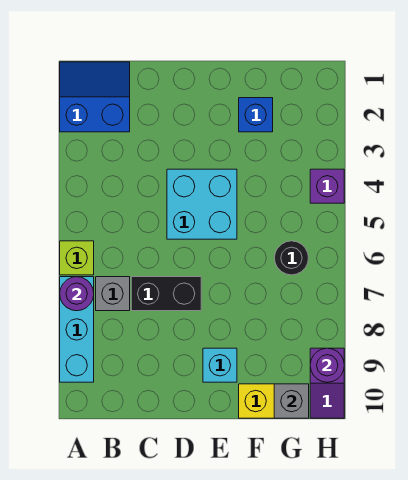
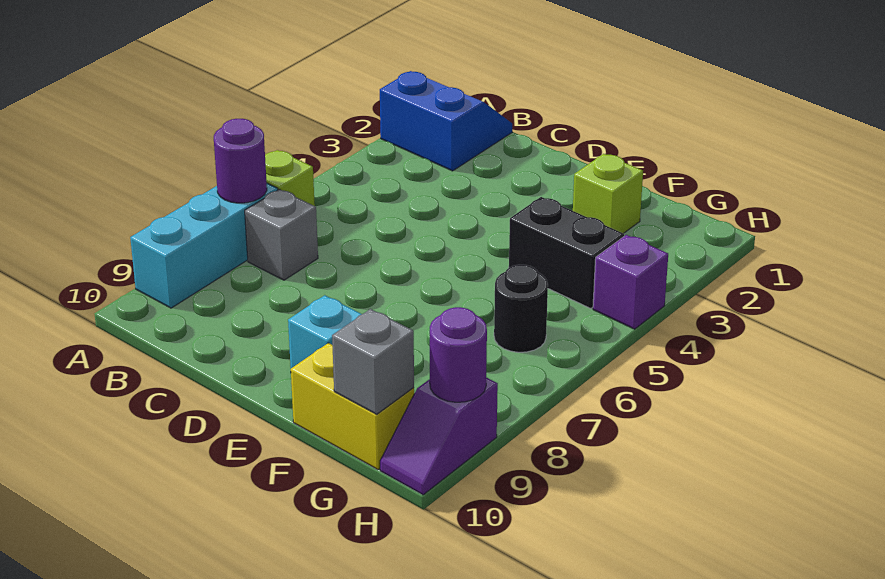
black 1x2 brick [131,277,201,311] -> black 1x2 brick moved to [509,197,624,309]
cyan 2x2 brick [167,169,237,239] -> none
blue 1x1 brick [239,98,273,132] -> lime 1x1 brick [573,154,643,233]

